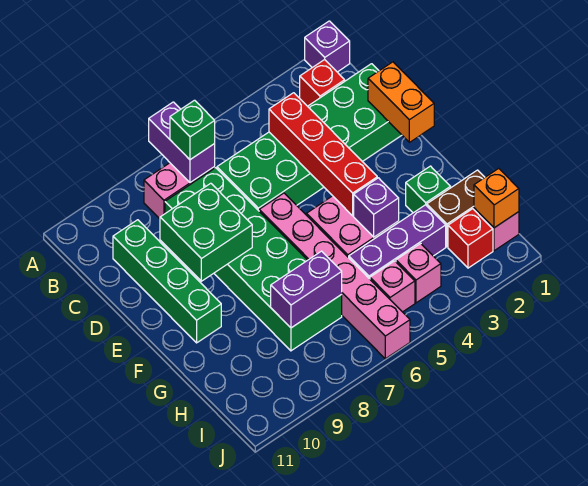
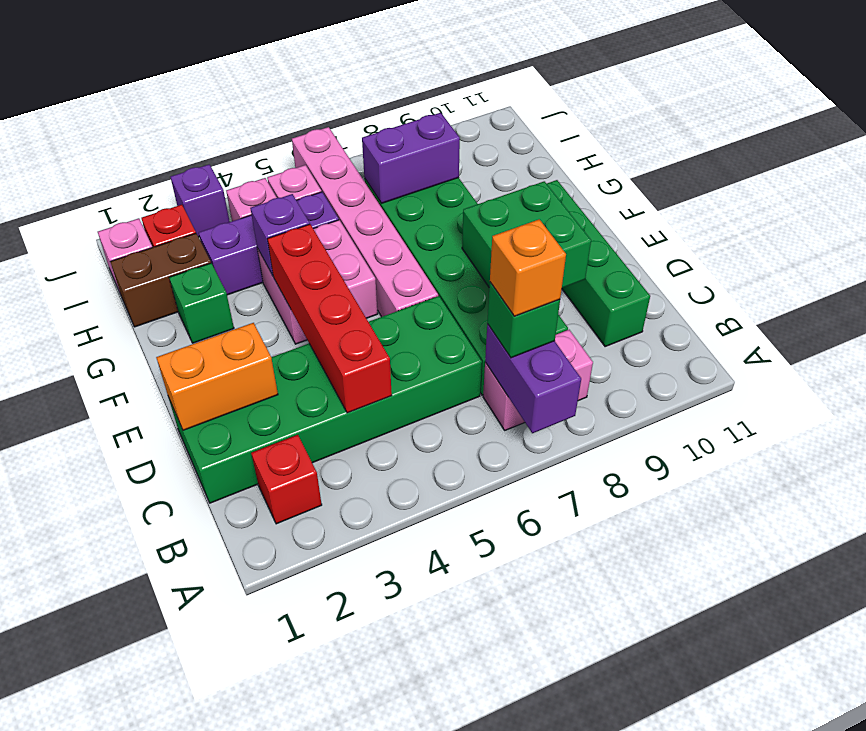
purple 1x1 brick [305,21,350,72] -> purple 1x1 brick moved to [171,164,230,237]
orange 1x2 brick [368,62,434,142] -> orange 1x2 brick turned to [156,323,278,430]
orange 1x1 brick [474,168,519,228] -> orange 1x1 brick moved to [490,219,566,316]

